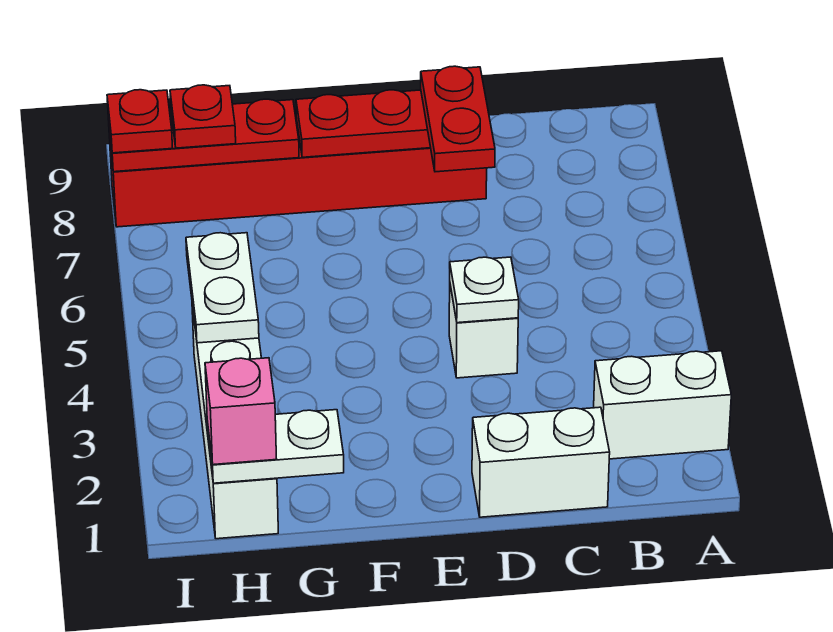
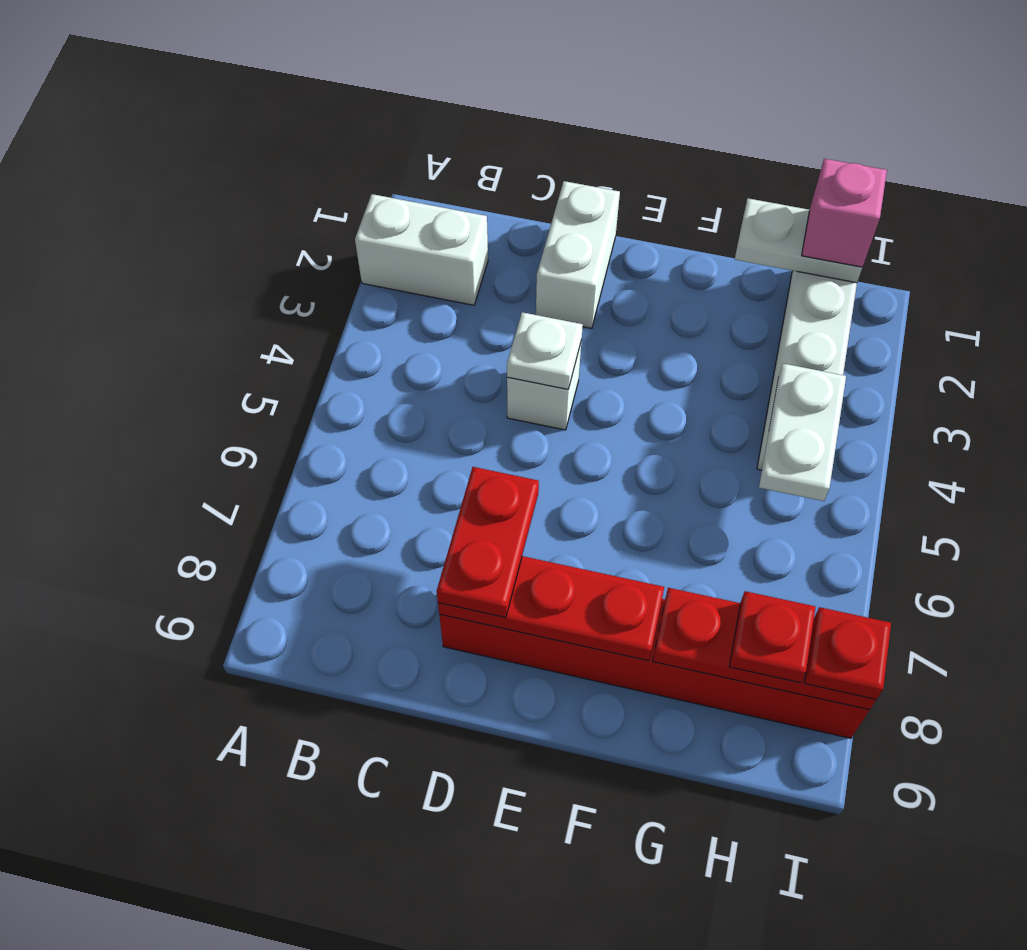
white 1x2 brick [472,407,610,517] -> white 1x2 brick turned to [536,181,620,329]

